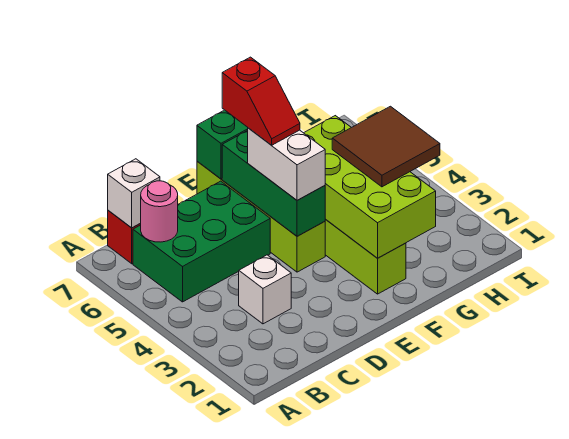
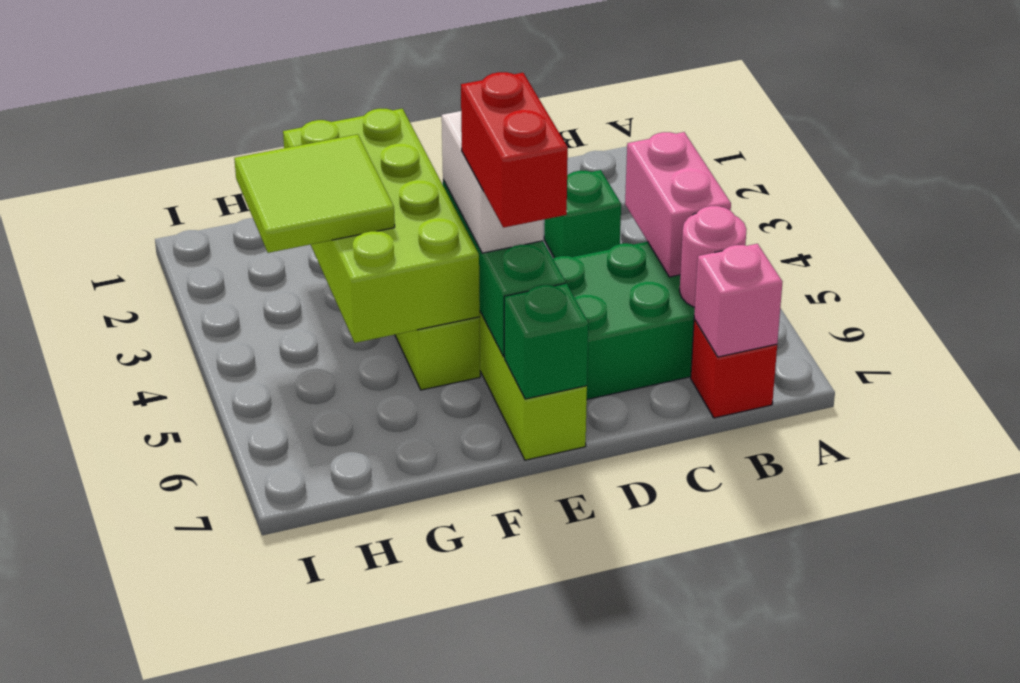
none -> pink 1x2 brick [625,132,731,277]
white 1x1 brick [108,159,160,228] -> pink 1x1 brick [694,244,782,357]
white 1x1 brick [239,255,291,324] -> green 1x1 brick [544,170,621,258]
red 1x2 slope [222,57,300,145] -> red 1x2 brick [461,72,568,228]
brown 2x2 tile [332,106,440,187] -> lime 2x2 tile [234,134,395,253]

